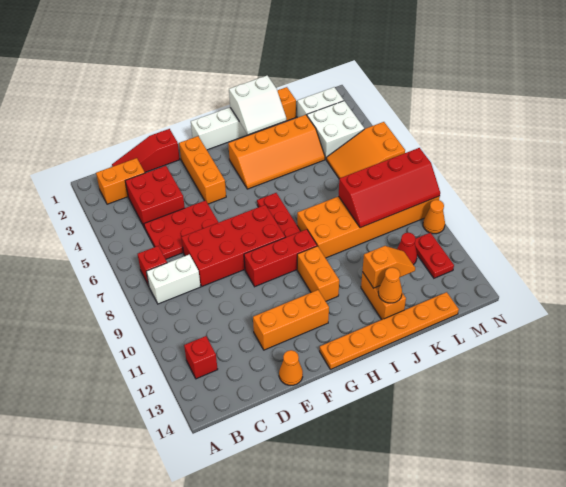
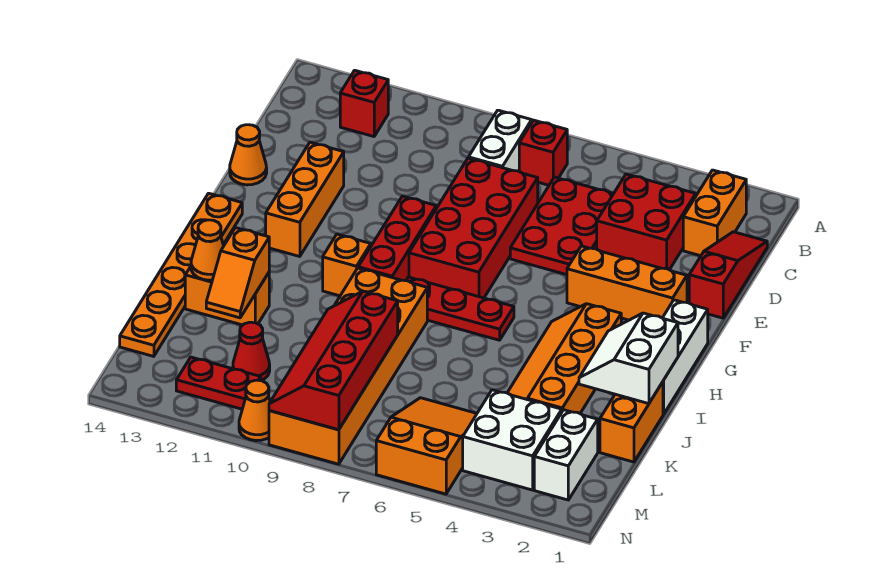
orange 1x2 brick [297,246,339,301] -> orange 1x1 brick [323,234,371,296]

